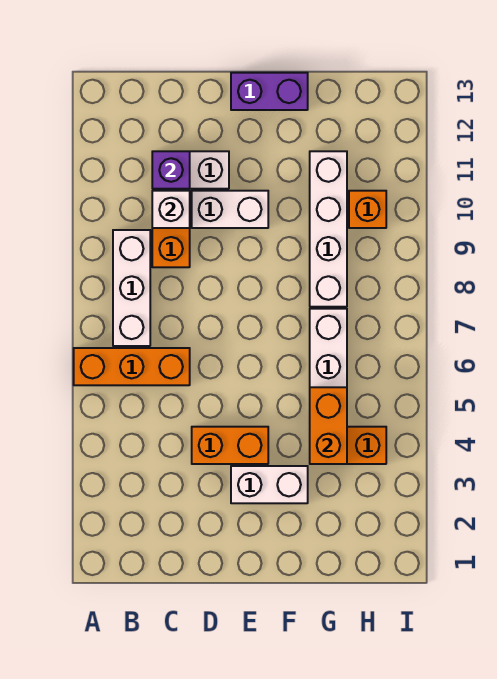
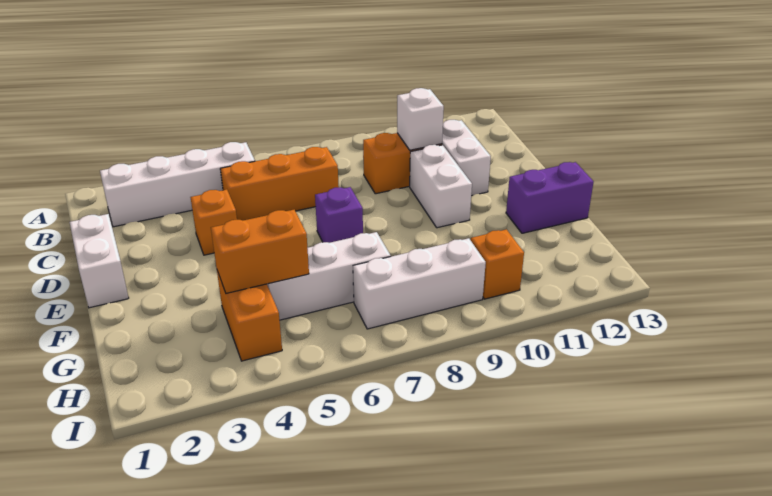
orange 1x3 brick [74,348,190,385] -> orange 1x3 brick turned to [220,147,339,220]
white 1x3 brick [113,230,150,346] -> white 1x3 brick moved to [353,238,486,329]
purple 1x1 brick [152,151,190,189] -> purple 1x1 brick moved to [315,187,363,243]
orange 1x2 brick [192,427,268,464] -> orange 1x1 brick [190,189,237,255]
white 1x2 brick [231,466,308,503] -> white 1x2 brick moved to [70,214,129,308]
purple 1x2 brick [231,73,308,110] -> purple 1x2 brick turned to [506,162,593,233]
white 1x4 brick [310,151,347,307] -> white 1x4 brick moved to [100,142,255,227]

